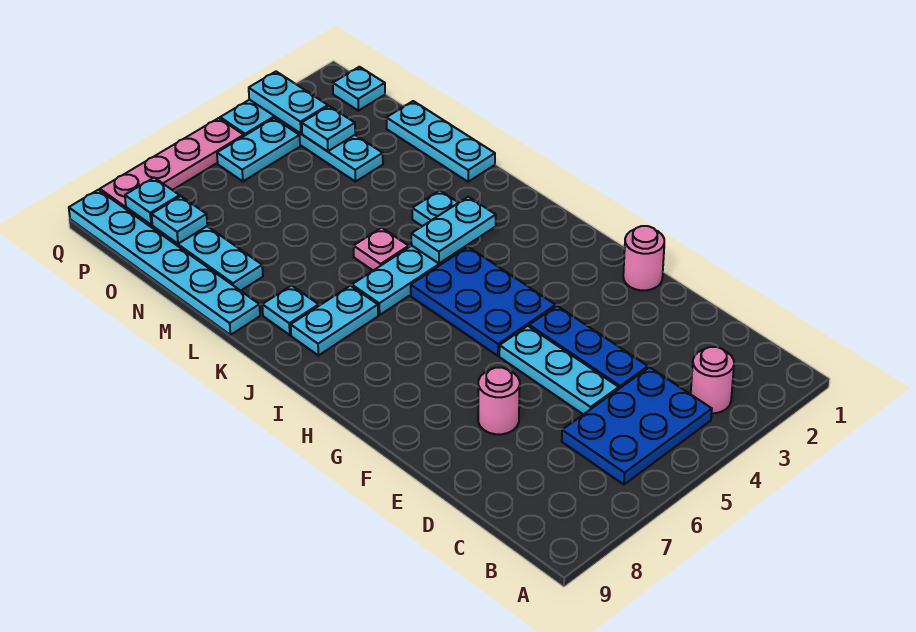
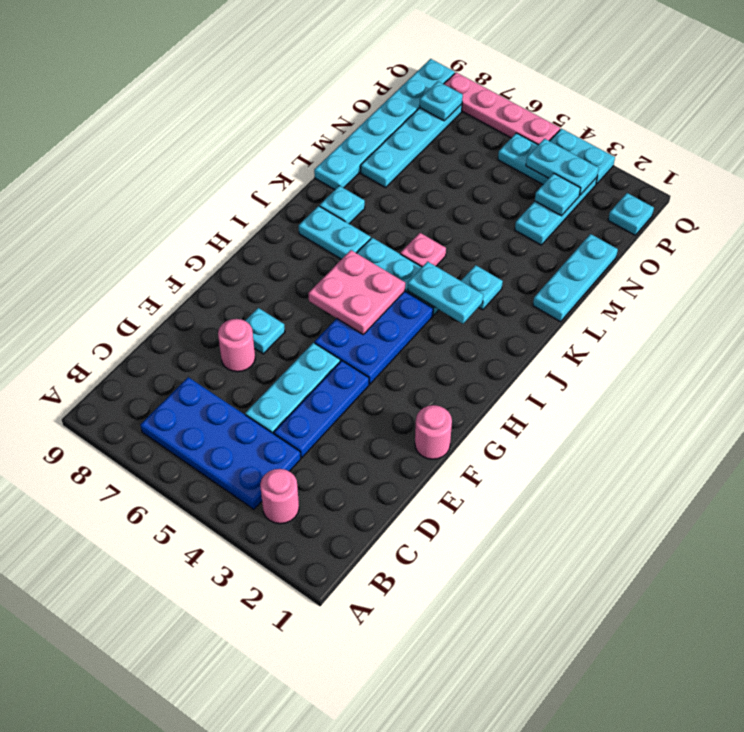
blue 2x3 plate [562,367,712,485] -> blue 2x4 plate [140,377,301,509]
none -> pink 2x2 plate [308,250,405,334]
cyan 1x1 plate [152,196,207,244] -> cyan 1x1 plate moved to [245,308,285,354]
cyan 1x2 plate [249,72,328,133] -> cyan 1x2 plate turned to [526,139,599,195]

